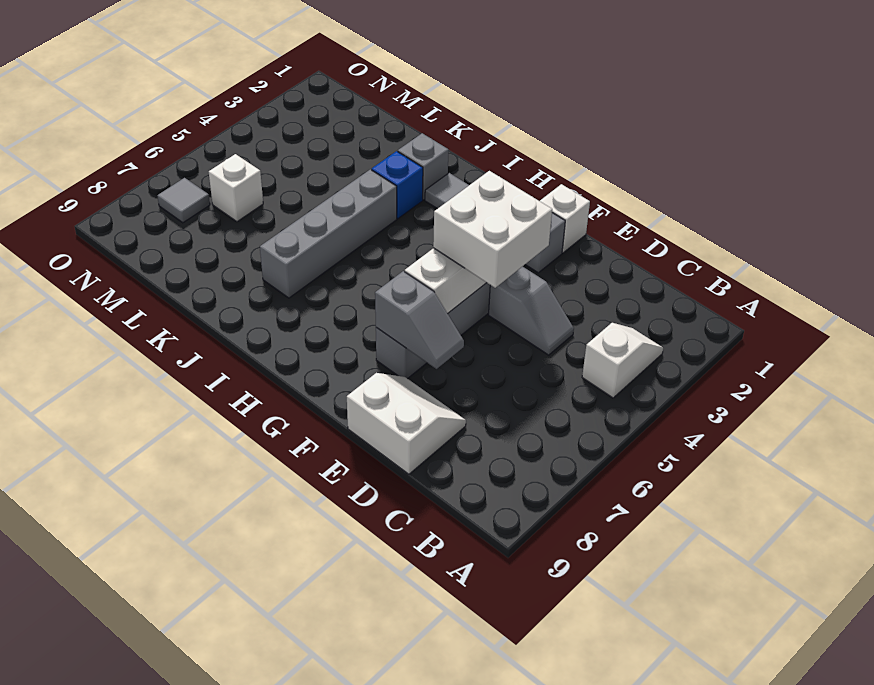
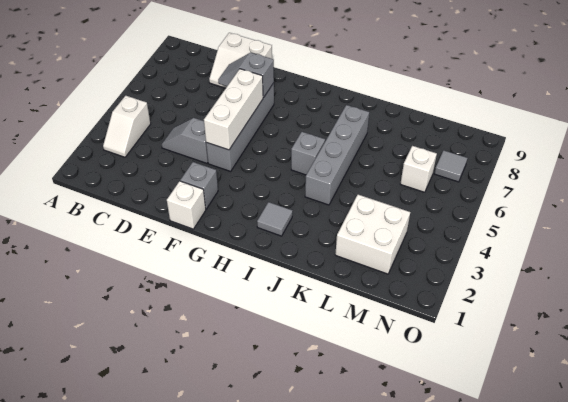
white 2x2 brick [433,171,552,288] -> white 2x2 brick moved to [335,195,410,274]
grey 1x1 brick [398,133,448,200] -> grey 1x1 brick moved to [291,132,325,175]
blue 1x1 brick [372,151,423,218] -> none

